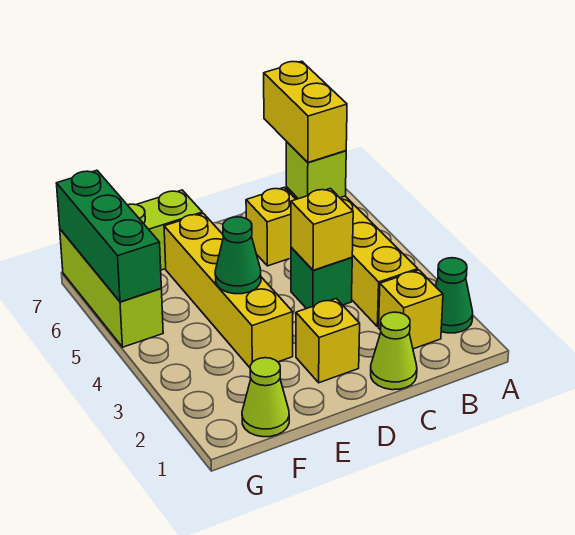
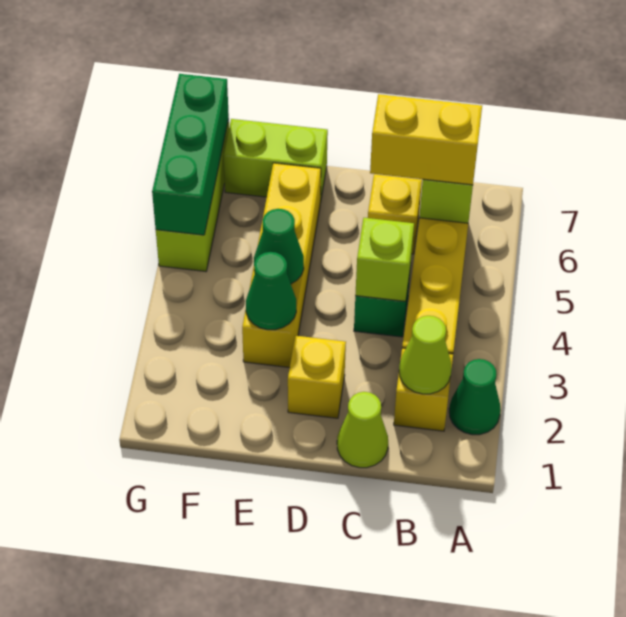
yellow 1x2 brick [264,61,347,162] -> yellow 1x2 brick turned to [370,94,482,185]
yellow 1x1 brick [291,188,353,270] -> lime 1x1 brick [355,218,414,301]
none -> green 1x1 cone [246,252,296,330]
lime 1x1 cone [242,358,289,437] -> lime 1x1 cone moved to [399,316,452,394]

